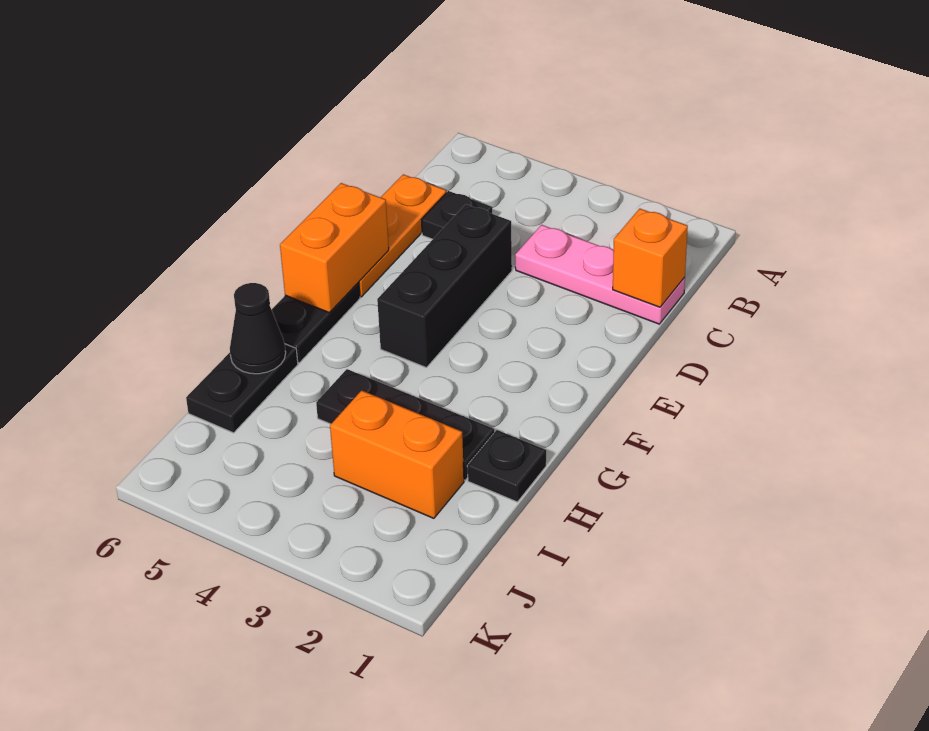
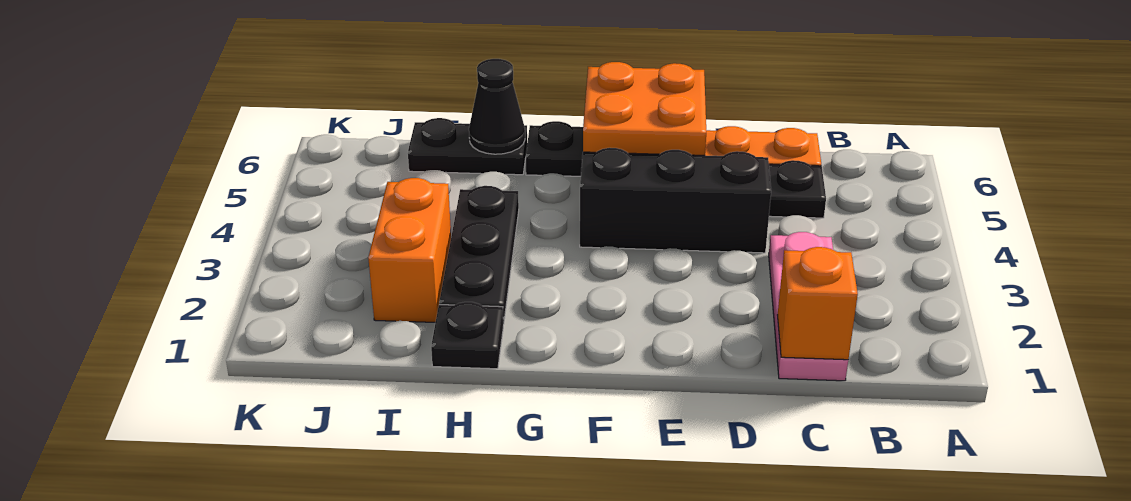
orange 1x2 brick [280,183,389,312] -> orange 2x2 brick [583,62,706,155]

